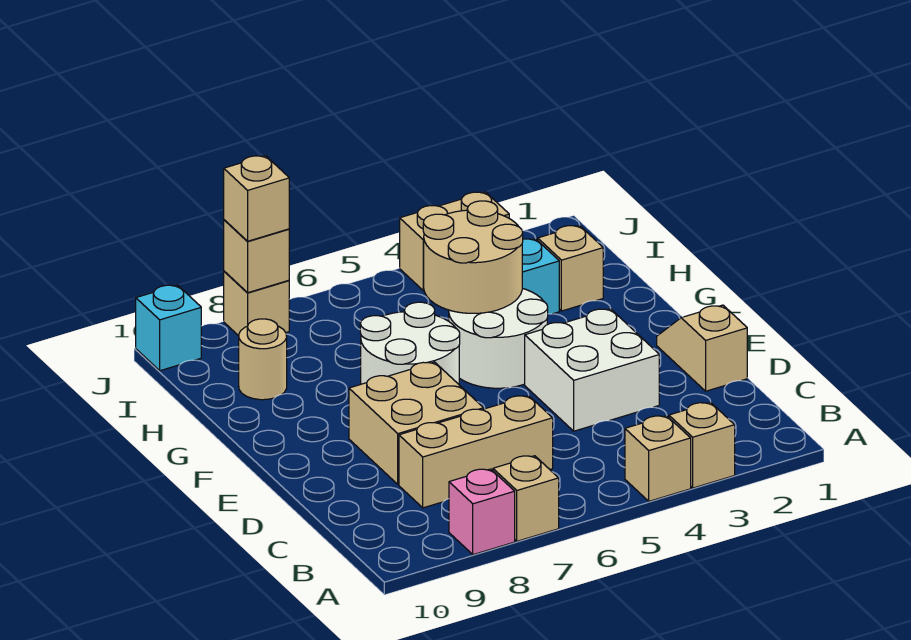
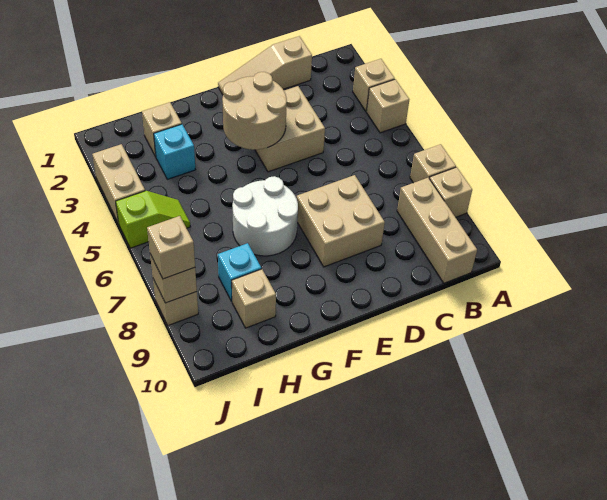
pink 1x1 brick [449,469,515,555] -> tan 1x1 brick [429,167,472,217]
tan 1x3 brick [399,396,553,508] -> tan 1x3 brick moved to [397,178,477,283]
tan 1x2 slope [657,305,747,391] -> tan 1x3 slope [218,36,312,95]
white 2x2 brick [525,309,659,431] -> tan 2x2 brick [255,86,325,172]
white 2x2 round brick [449,288,548,388] -> none
tan 2x2 round brick [423,201,523,313] -> tan 2x2 round brick moved to [222,72,287,150]
tan 1x1 round brick [239,319,287,400] -> tan 1x1 brick [232,269,276,328]
none -> lime 1x2 slope [116,191,190,248]
cyan 1x1 brick [136,285,201,371] -> cyan 1x1 brick moved to [218,243,261,301]

